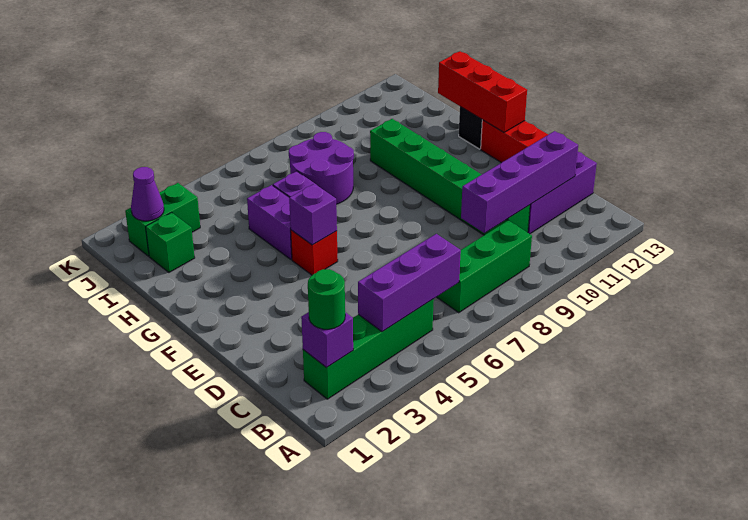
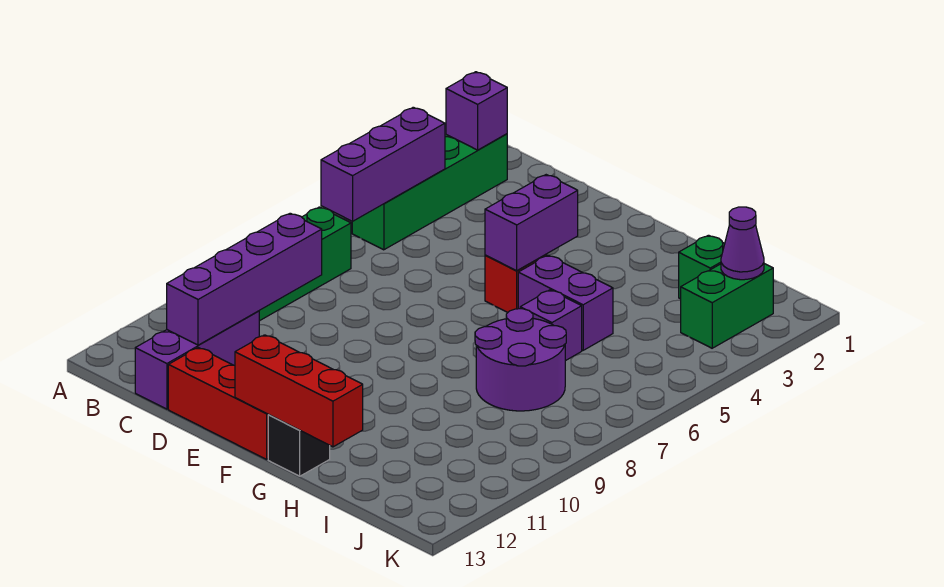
green 1x1 round brick [308,269,345,329] -> none
green 1x6 brick [370,119,530,235] -> none
purple 1x1 brick [289,184,337,245] -> purple 1x2 brick [485,175,578,271]

